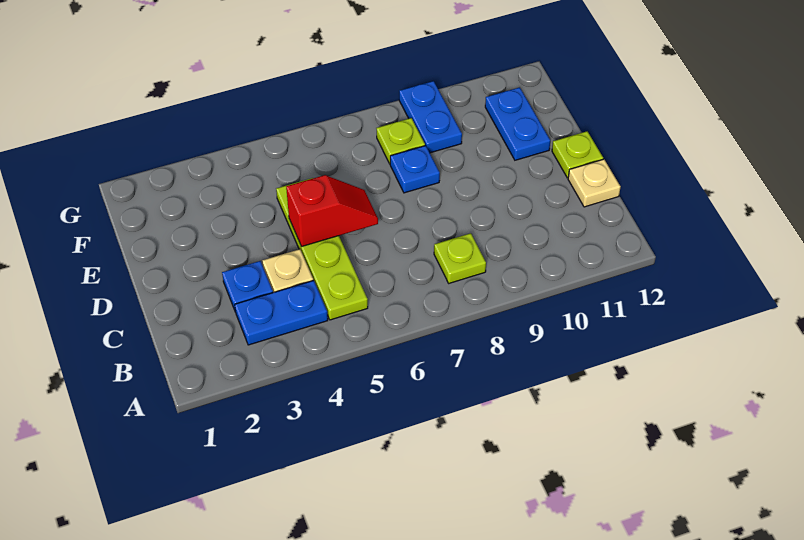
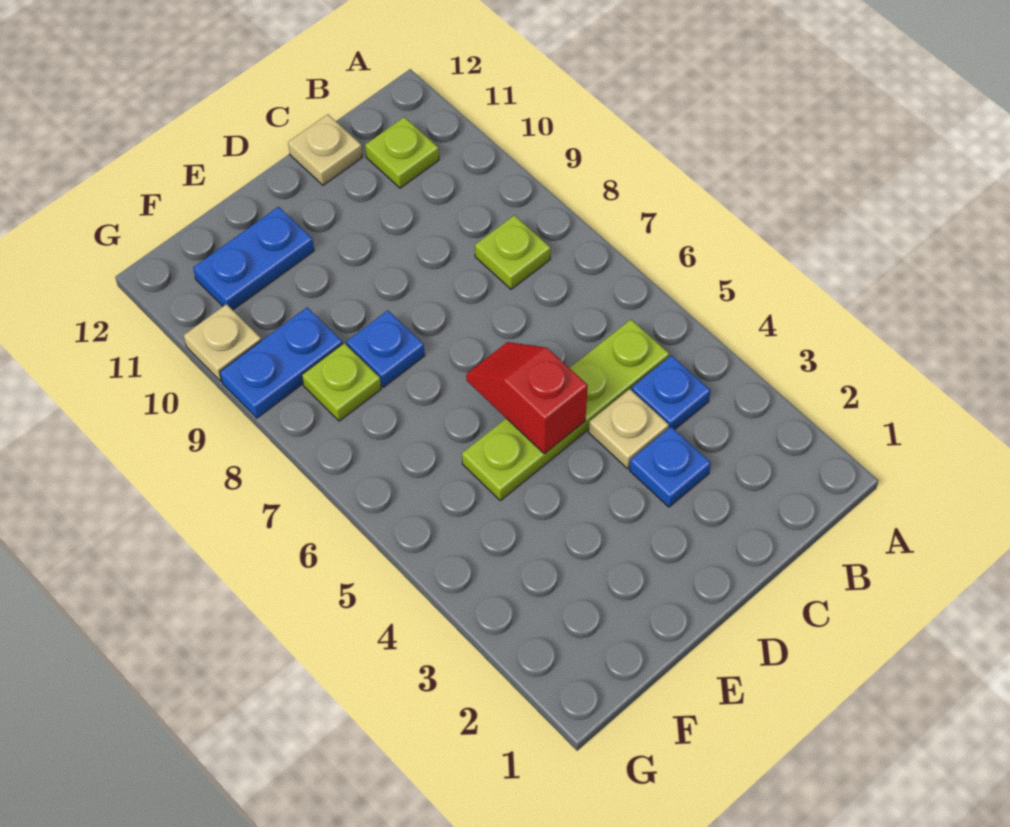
blue 1x2 plate [235,280,328,345] -> blue 1x1 plate [632,355,711,430]
lime 1x1 plate [552,131,603,178] -> lime 1x1 plate moved to [365,117,439,188]
none -> tan 1x1 plate [184,304,261,381]

